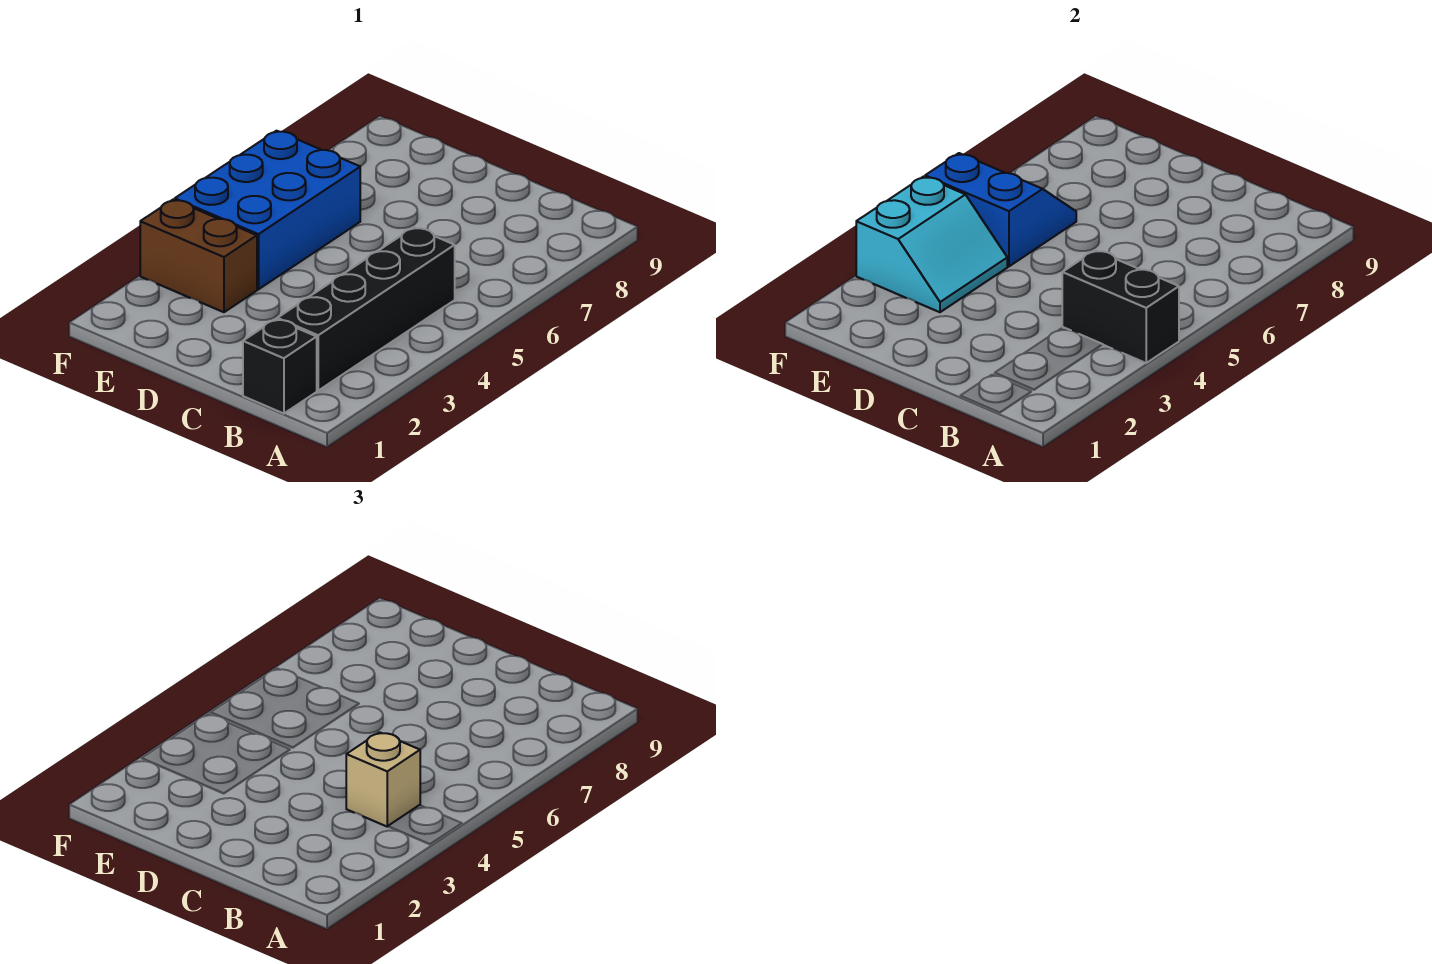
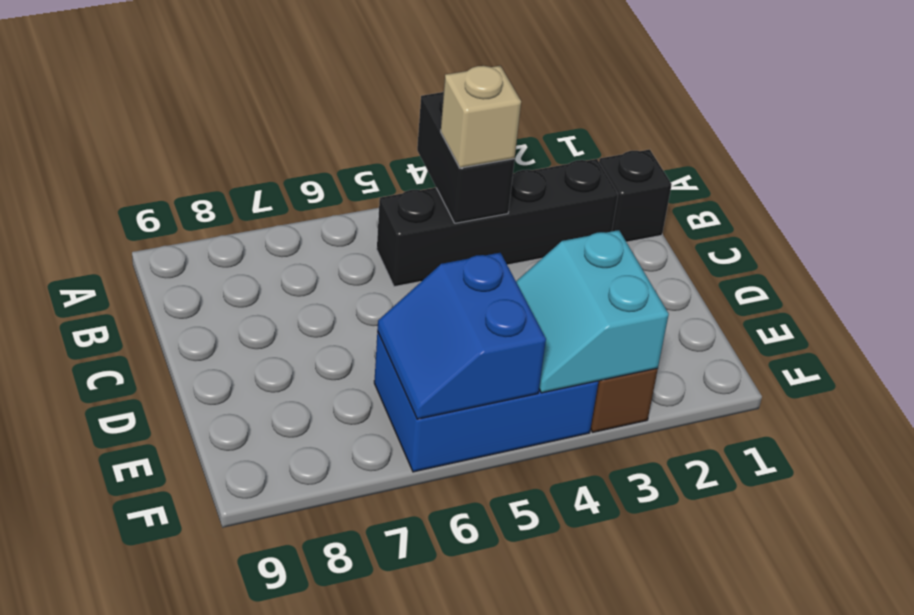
cyan 2x2 slope [856,177,1007,312] -> cyan 2x2 slope turned to [516,230,669,393]

